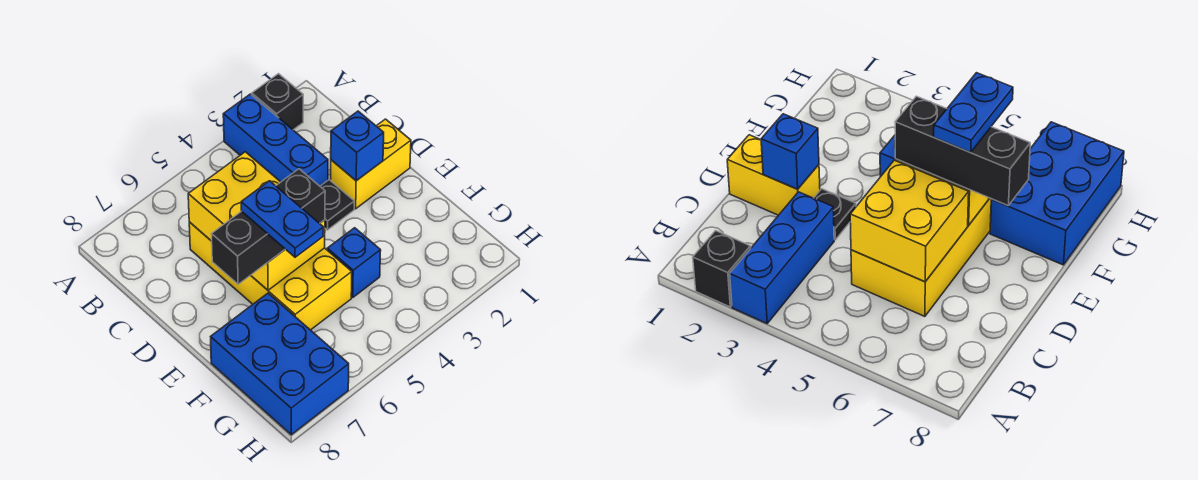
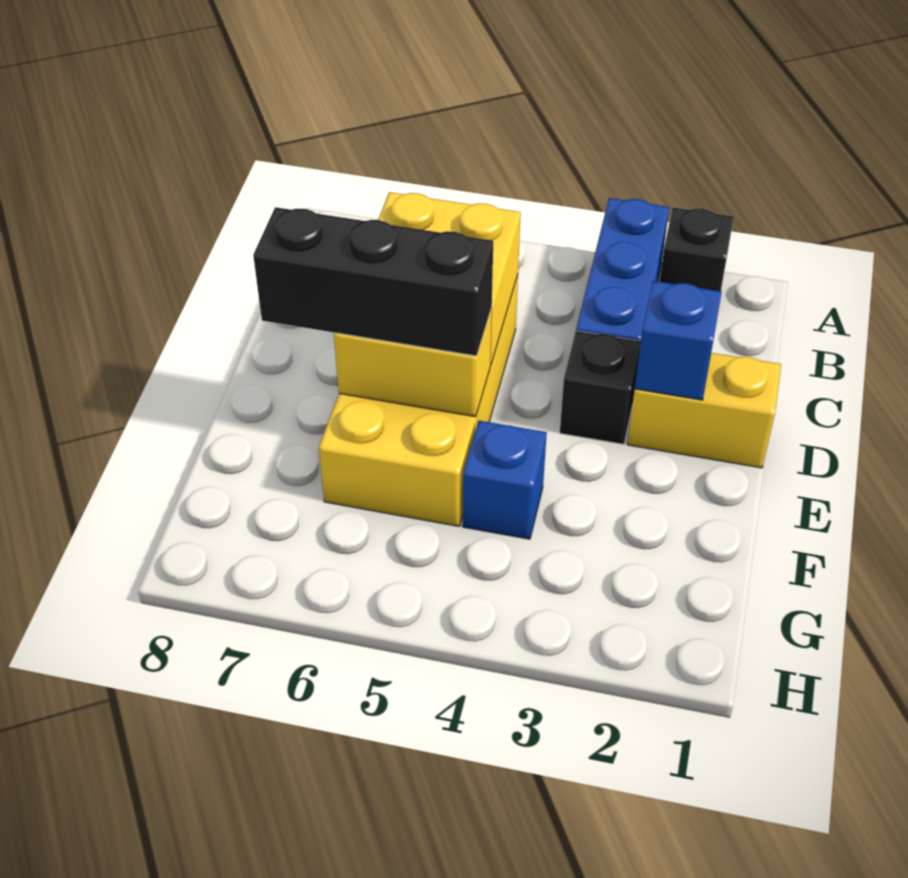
black 1x1 plate [320,180,354,230] -> black 1x1 brick [560,331,641,444]
blue 1x2 plate [241,181,324,257] -> none
blue 2x3 brick [211,293,349,435] -> none

